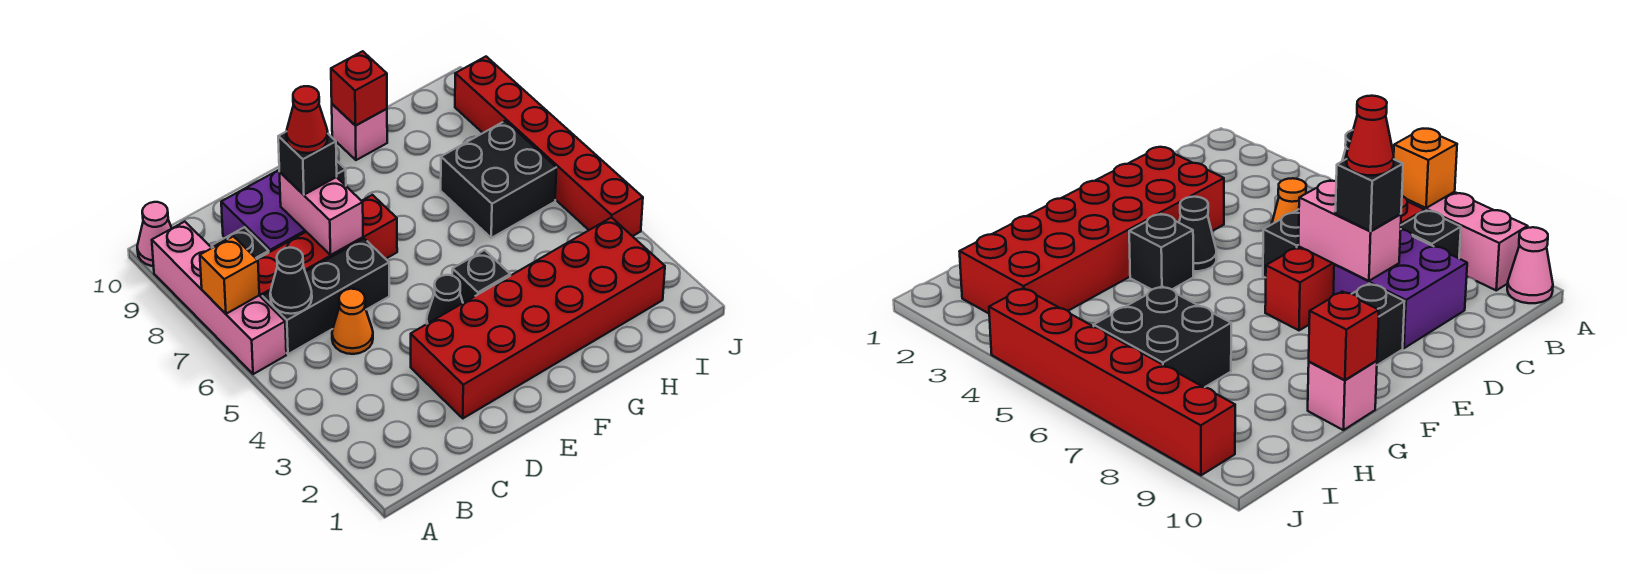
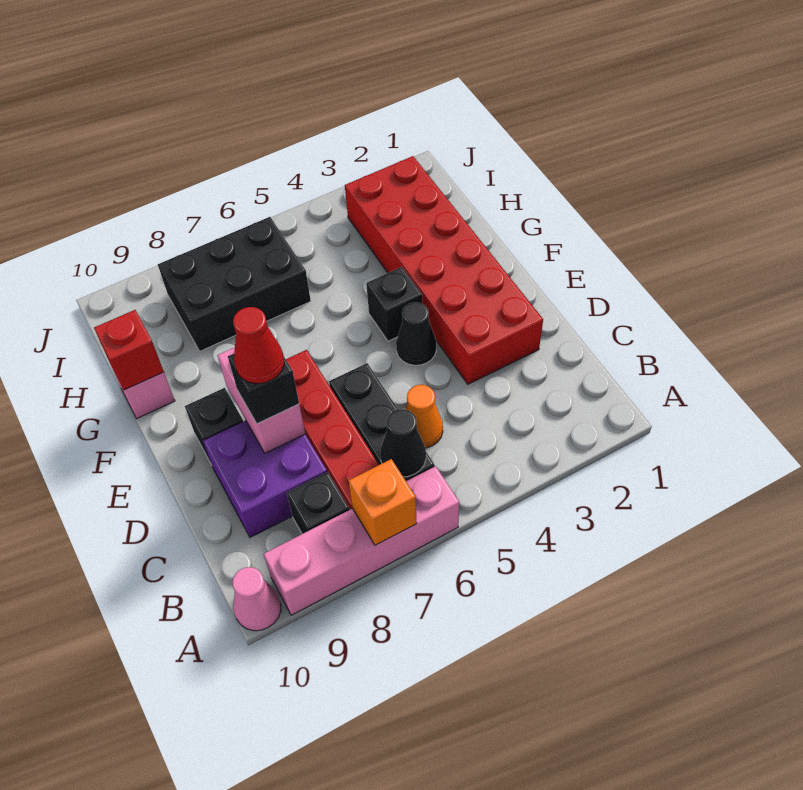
pink 1x2 brick [279,172,363,255] -> pink 1x2 brick turned to [217,347,305,453]
black 2x2 brick [441,121,556,238] -> black 2x3 brick [158,217,311,351]
red 1x6 brick [455,57,643,236] -> none

